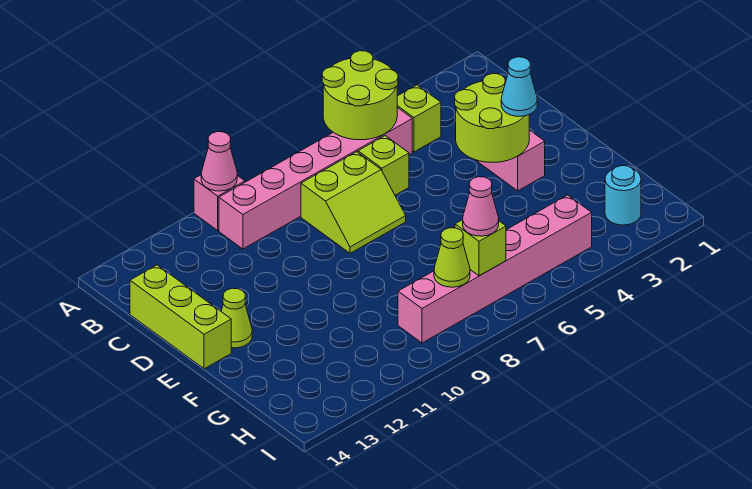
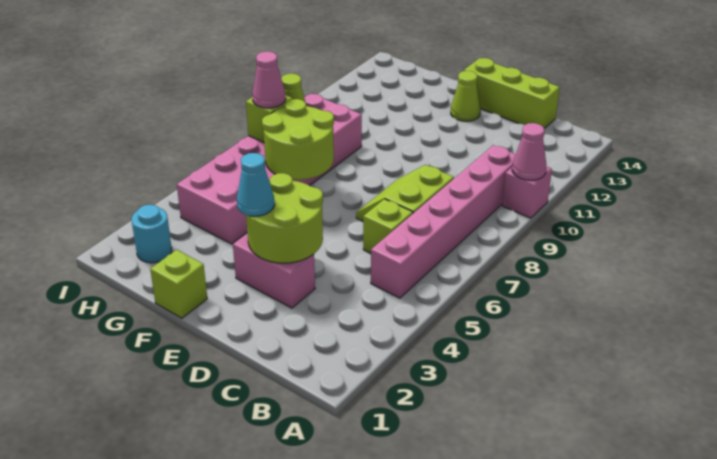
lime 2x2 round brick [322,51,398,140] -> lime 2x2 round brick moved to [262,99,334,180]
lime 1x1 brick [397,85,441,152] -> lime 1x1 brick moved to [150,250,207,318]
pink 1x6 brick [398,195,592,343] -> pink 2x6 brick [177,94,362,244]

